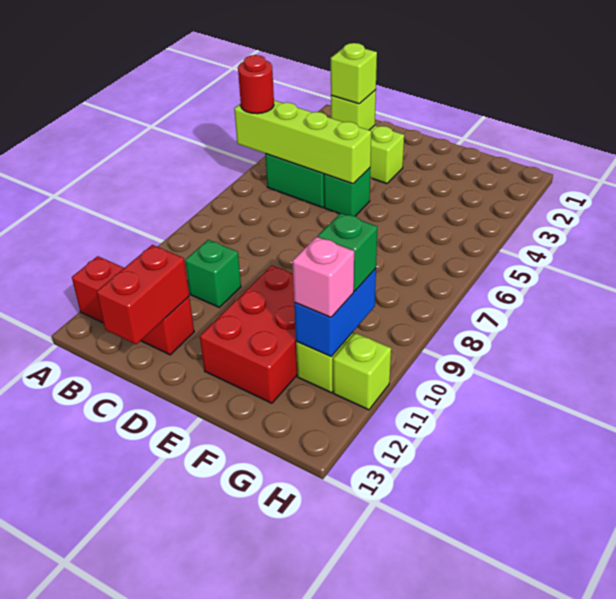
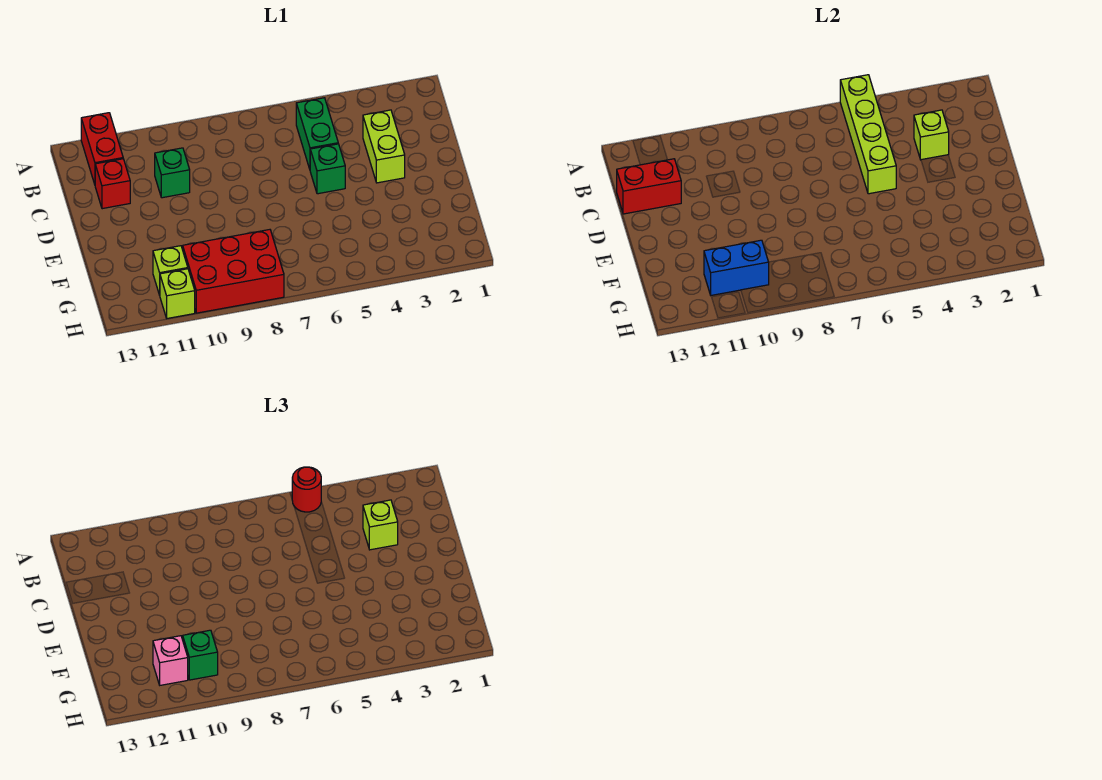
red 2x3 brick [200,266,297,403] -> red 2x3 brick moved to [183,230,284,313]

